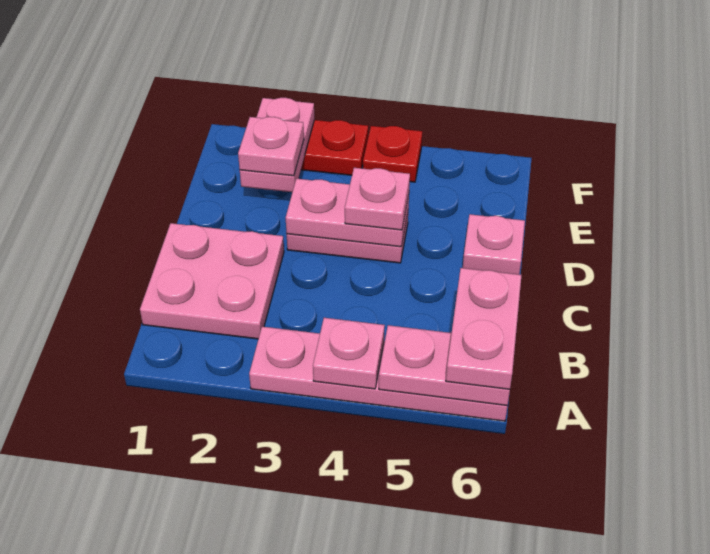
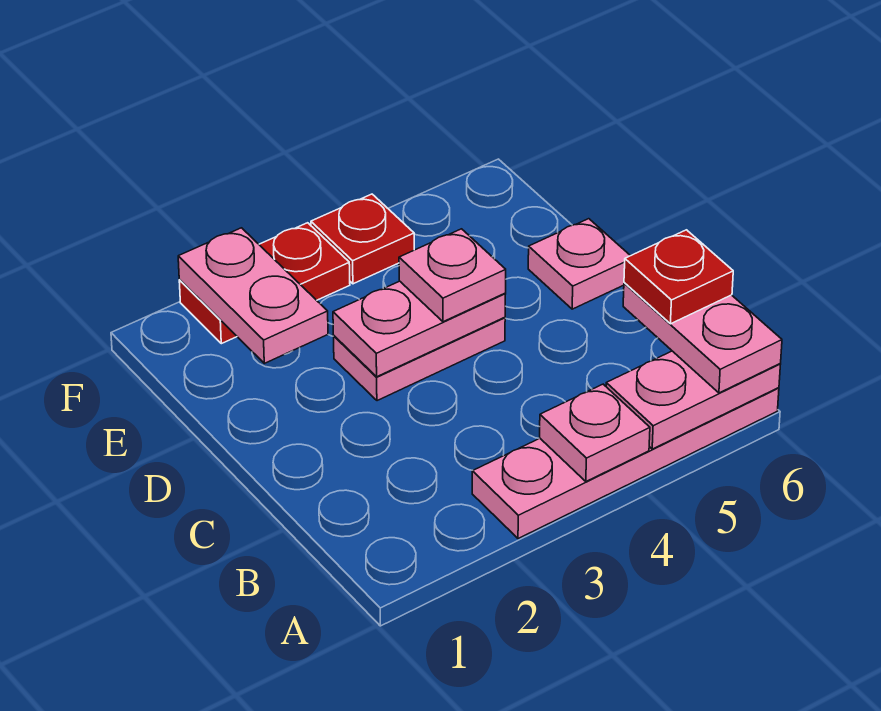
pink 2x2 plate [140,223,284,339] -> none
none -> red 1x1 plate [624,230,733,324]
pink 1x1 plate [238,117,304,176] -> none

